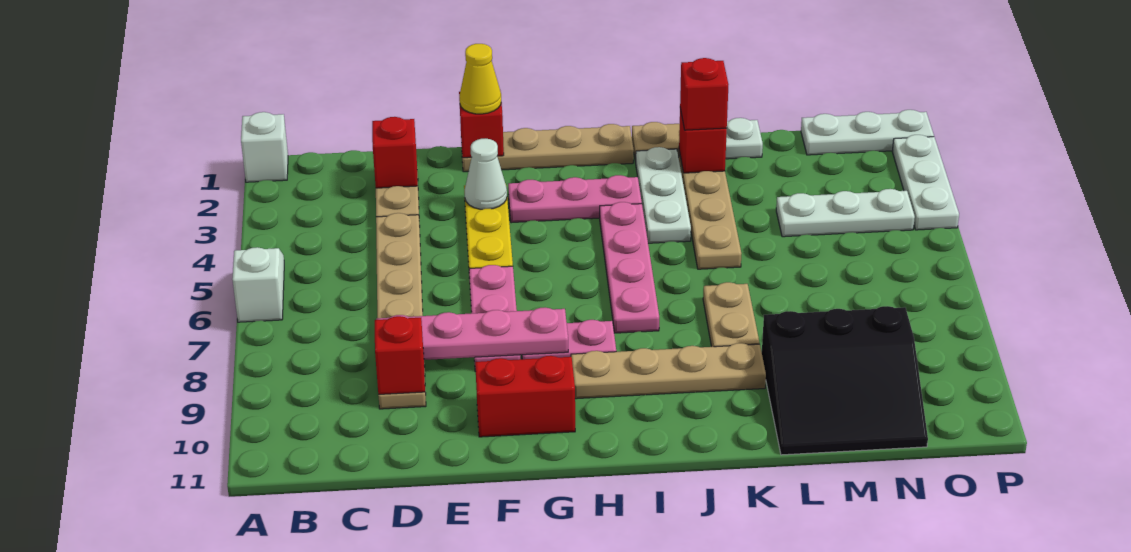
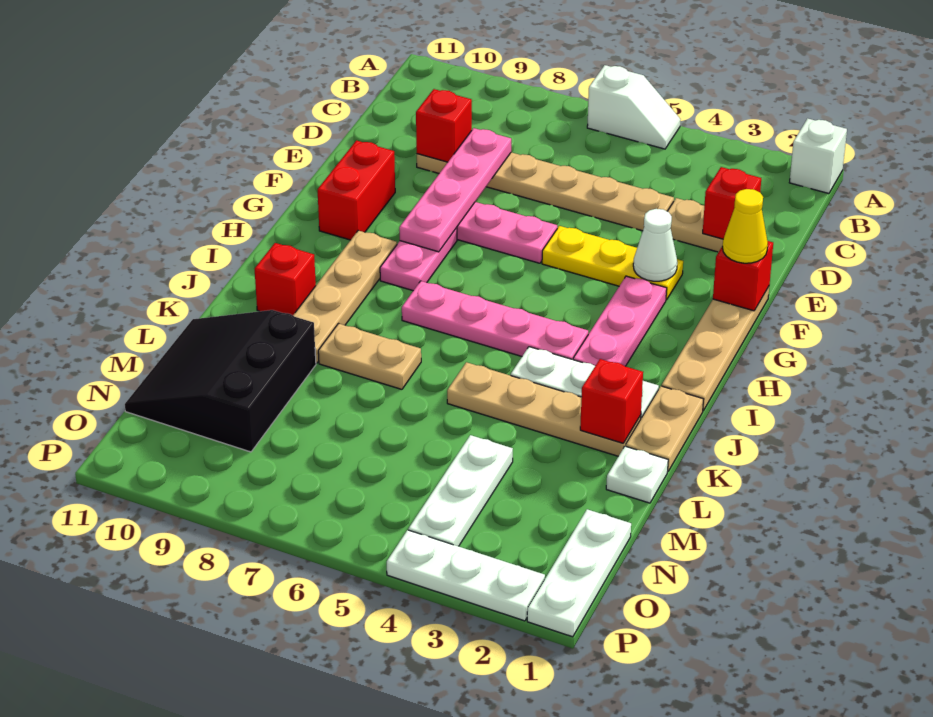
red 1x1 brick [680,58,728,130] -> red 1x1 brick moved to [255,243,316,315]

